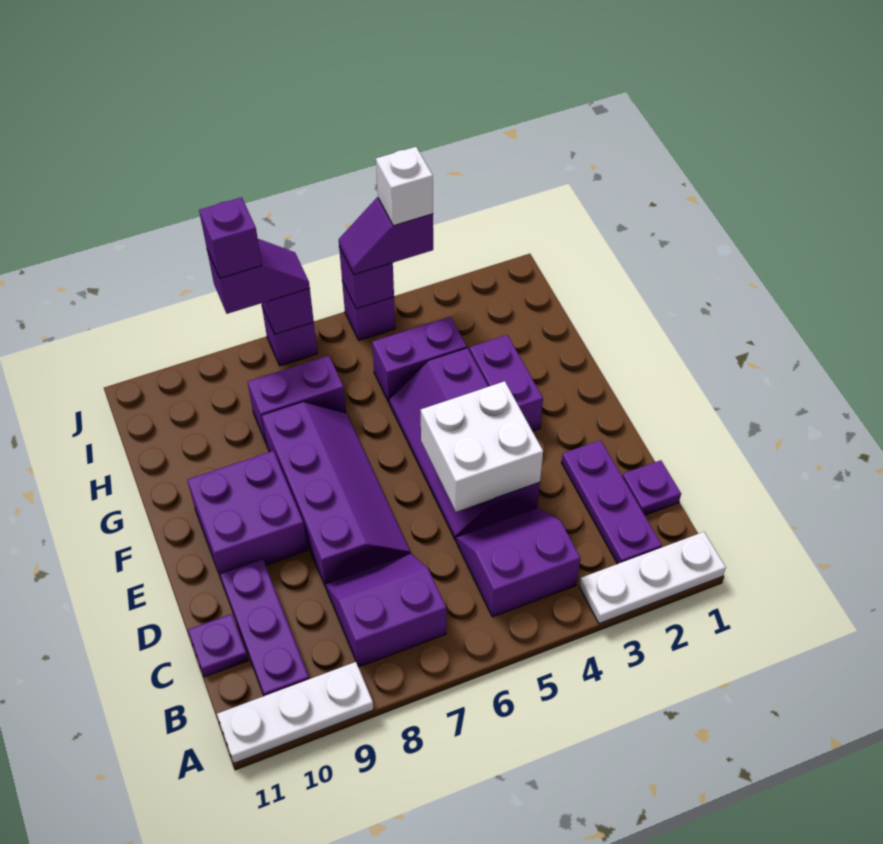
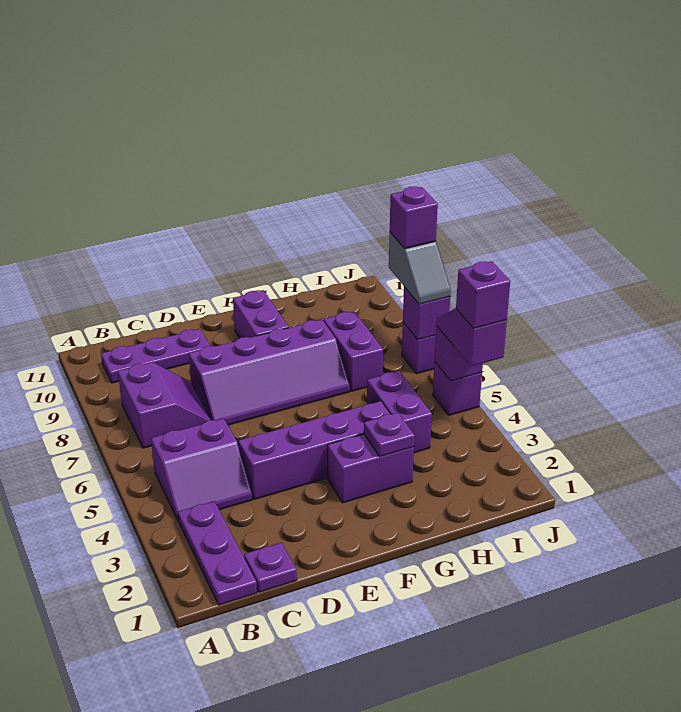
white 1x3 plate [579,532,726,624] -> none
white 1x3 plate [217,662,374,763] -> none
purple 1x3 plate [562,440,662,564] -> purple 1x3 plate turned to [178,501,257,605]
purple 2x2 slope [456,508,581,617] -> purple 2x2 slope turned to [151,418,252,521]
purple 1x1 plate [188,614,248,677] -> purple 1x1 plate moved to [364,413,414,457]
white 2x2 brick [420,381,543,512] -> none
purple 2x2 brick [187,451,308,578] -> purple 1x2 brick [233,291,289,338]
white 1x1 brick [376,147,433,226] -> purple 1x1 brick [456,261,510,329]
purple 1x2 slope [207,239,310,314] -> grey 1x2 slope [389,233,451,304]

